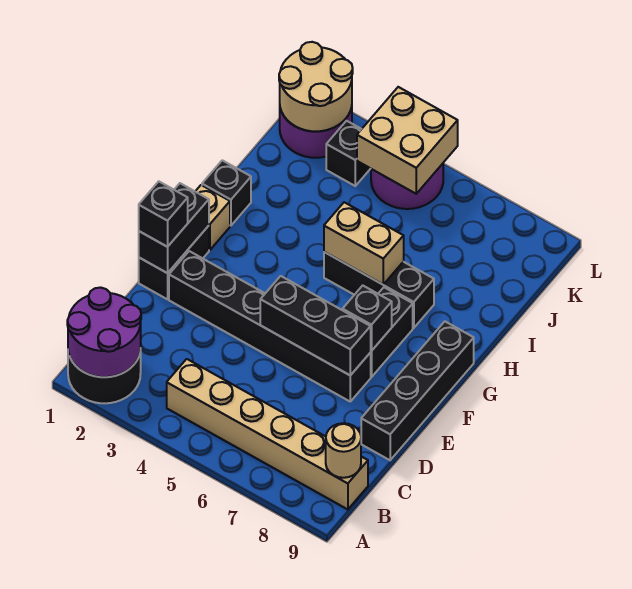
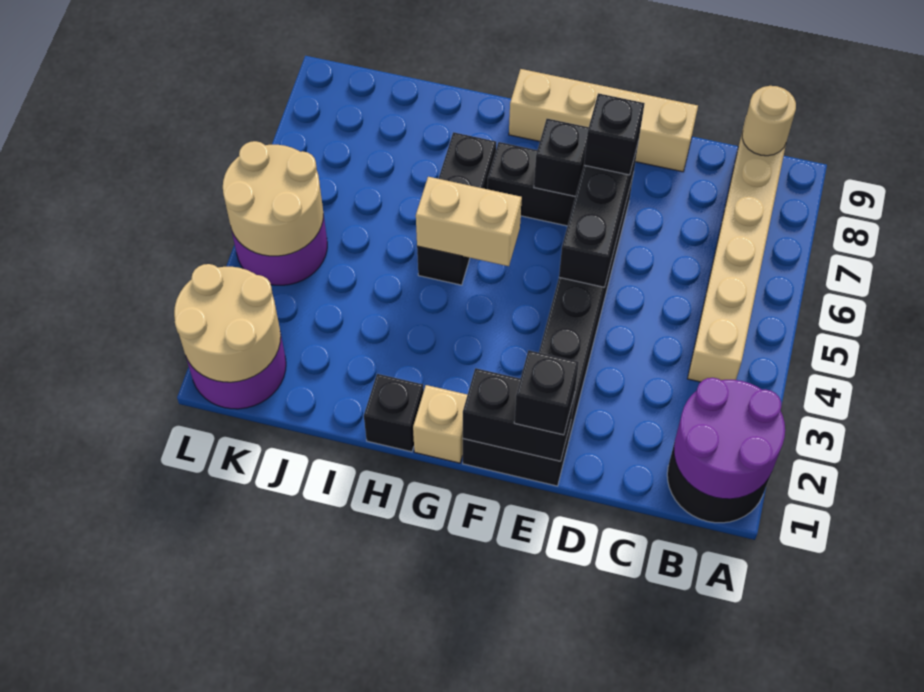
black 1x4 brick [361,322,474,460] -> tan 1x4 brick [509,69,698,172]
tan 1x2 brick [324,202,404,284] -> tan 1x2 brick turned to [416,177,522,266]
black 1x1 brick [326,121,370,186] -> black 1x1 brick moved to [584,93,645,175]
tan 2x2 brick [357,87,458,194] -> tan 2x2 round brick [223,141,323,256]

